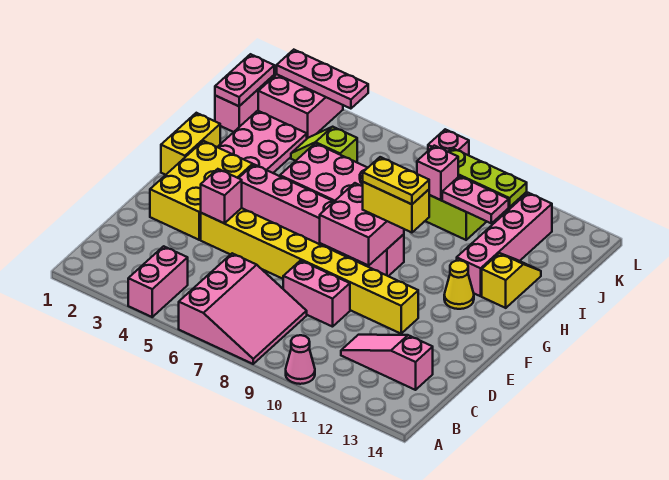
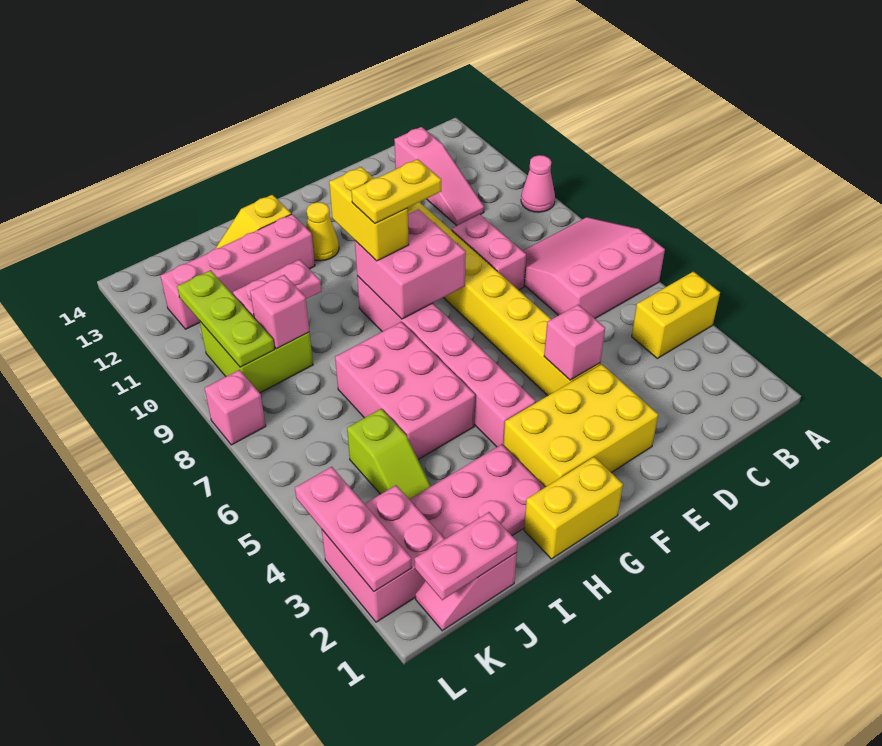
pink 1x2 brick [128,246,188,317] -> yellow 1x2 brick [632,272,720,358]
yellow 1x2 plate [363,157,429,204] -> yellow 1x2 plate turned to [351,159,441,224]
pink 1x2 plate [442,176,509,223] -> pink 1x2 plate turned to [233,259,321,317]

